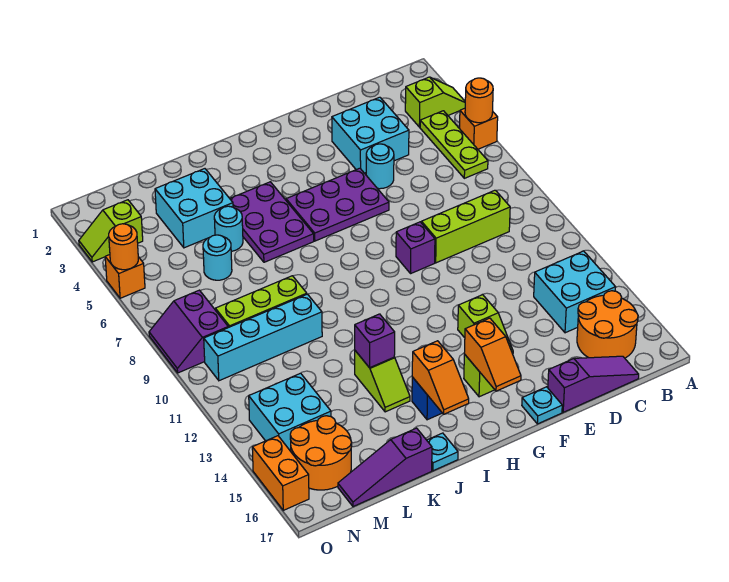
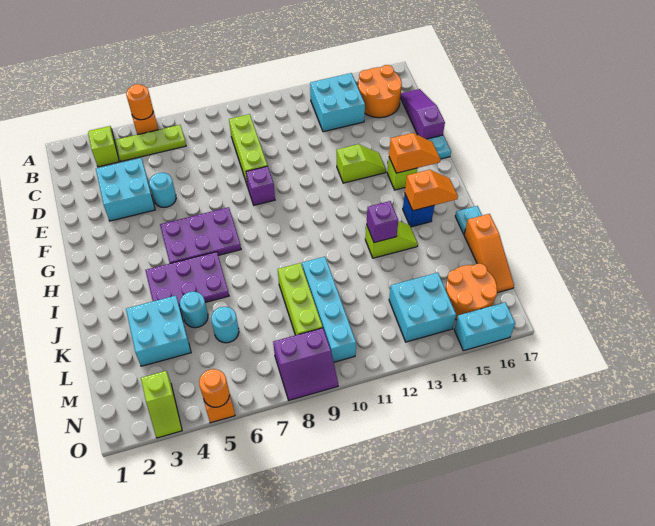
purple 2x3 plate [286,168,389,241] -> purple 2x3 plate turned to [160,207,241,263]
purple 1x3 slope [338,428,432,507] -> orange 1x3 slope [464,214,514,293]
orange 1x2 brick [252,436,309,510] -> cyan 1x2 brick [454,303,515,351]

